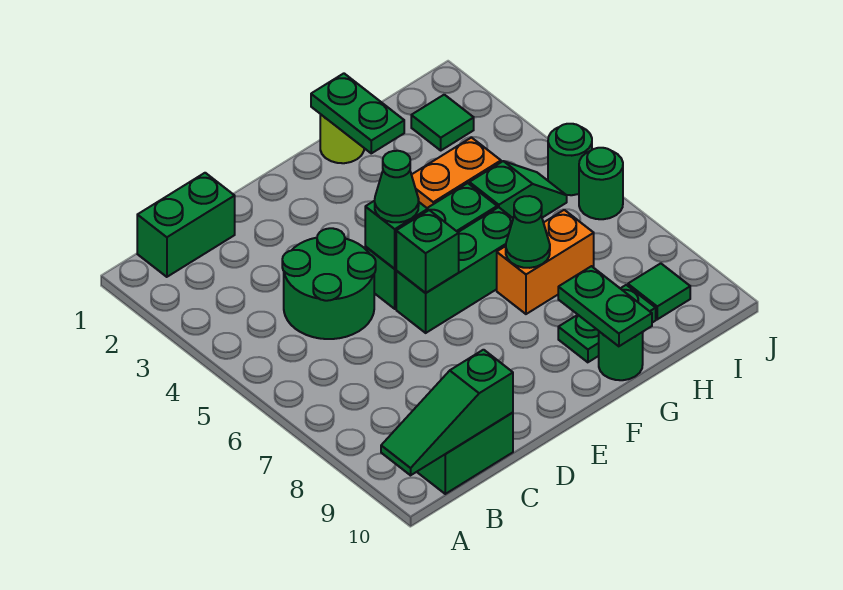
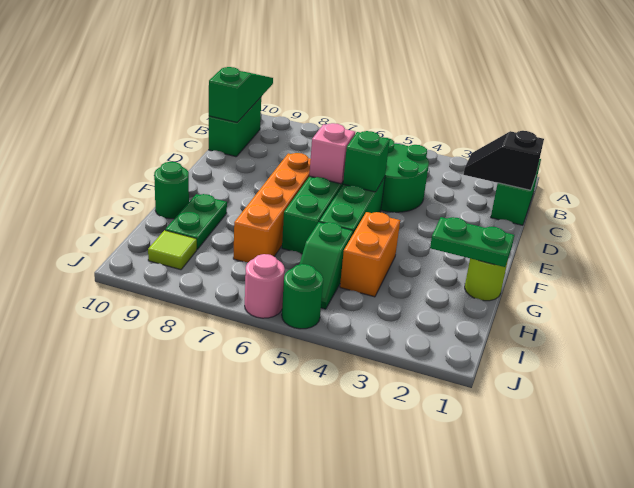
none -> black 1x2 slope [463,131,544,191]
green 1x1 cone [375,151,419,222] -> none
green 1x1 brick [396,210,459,293] -> pink 1x1 brick [309,123,355,184]
orange 1x2 brick [497,210,594,314] -> orange 1x4 brick [233,153,311,262]
green 1x1 cone [506,196,550,268] -> none
green 1x2 plate [558,266,652,346] -> none
green 1x1 tile [411,95,474,150] -> none
green 1x1 tile [628,263,690,319] -> lime 1x1 tile [148,230,197,270]
green 1x1 round brick [579,148,623,219] -> pink 1x1 round brick [245,254,285,318]

